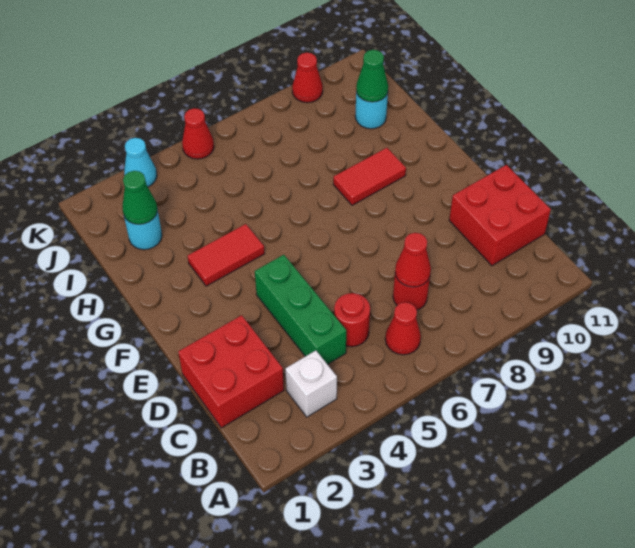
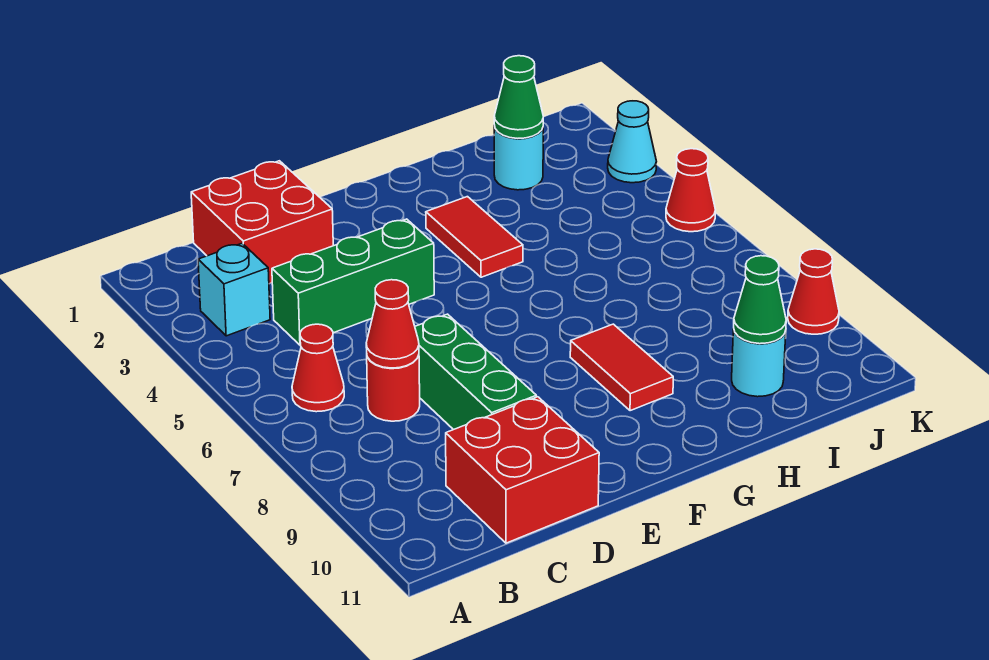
white 1x1 brick [285,350,337,417] -> cyan 1x1 brick [198,243,270,336]
red 1x1 round brick [334,293,370,347] -> none
none -> green 1x3 brick [415,314,536,430]

